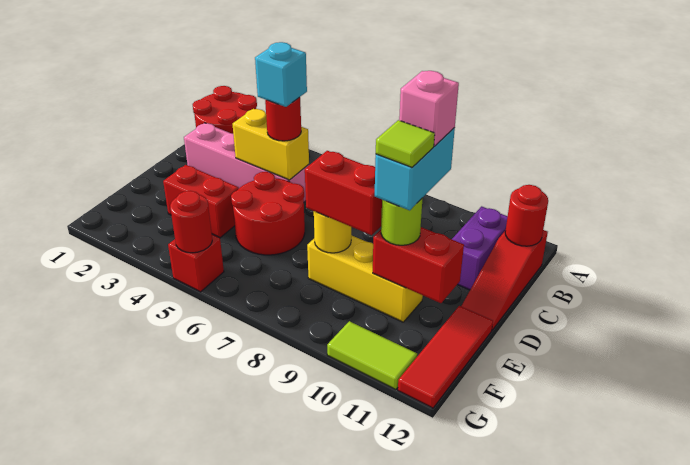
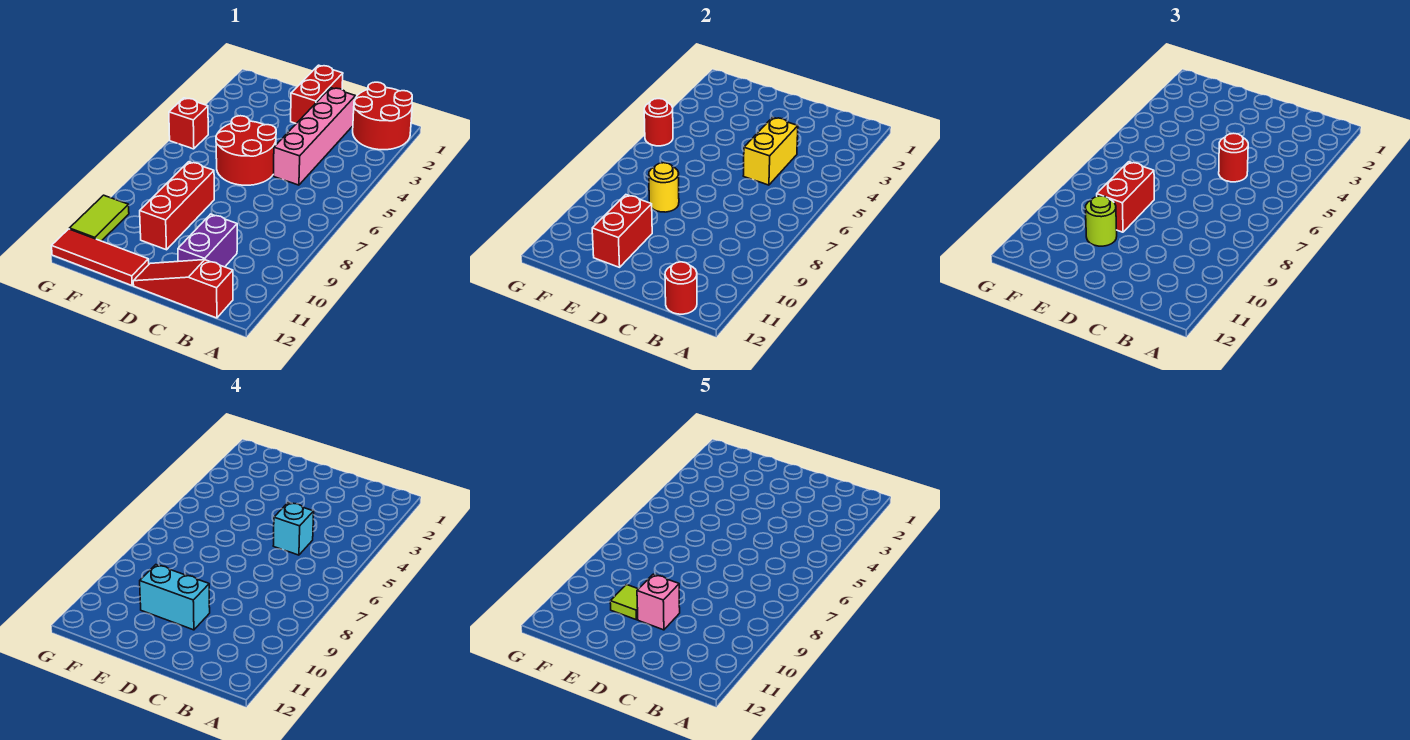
purple 1x2 brick [452,206,508,290] -> purple 1x2 brick turned to [178,214,237,267]
red 1x2 brick [163,165,239,238] -> red 1x2 brick moved to [291,65,343,124]
yellow 1x3 brick [307,235,423,322] -> red 1x3 brick [140,162,214,250]

